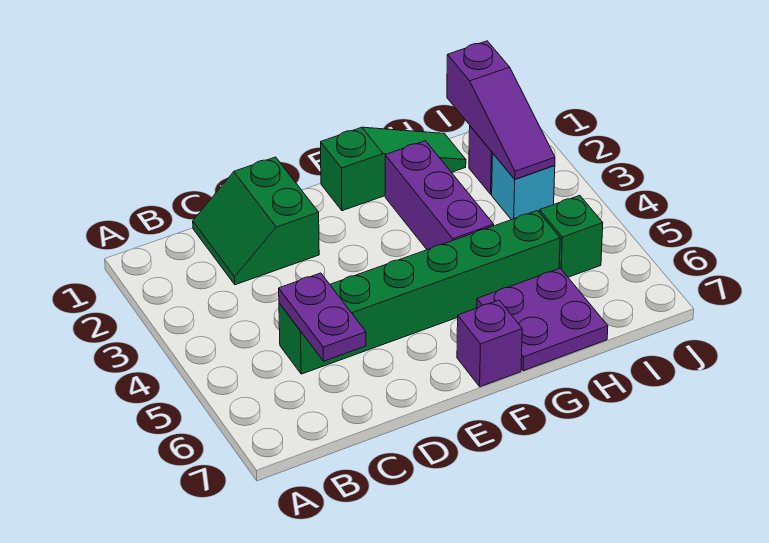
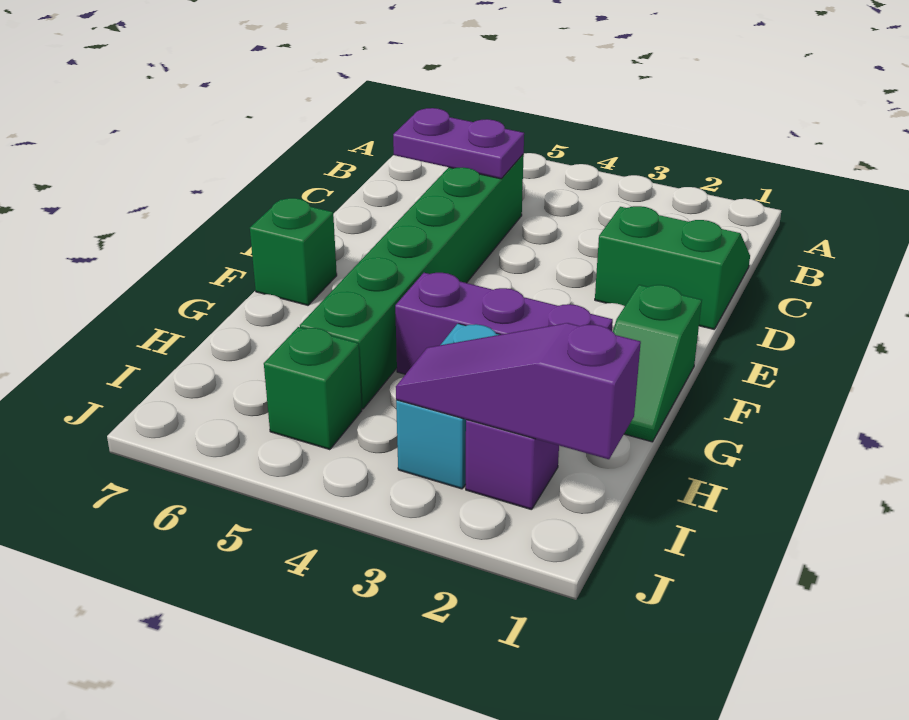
green 1x3 slope [321,127,466,211] -> green 1x2 slope [613,285,702,442]
purple 1x1 brick [457,300,522,387] -> green 1x1 brick [250,198,337,305]
purple 2x2 plate [477,268,608,371] -> none
cyan 1x1 brick [492,154,555,220] -> cyan 1x2 brick [396,324,500,489]

